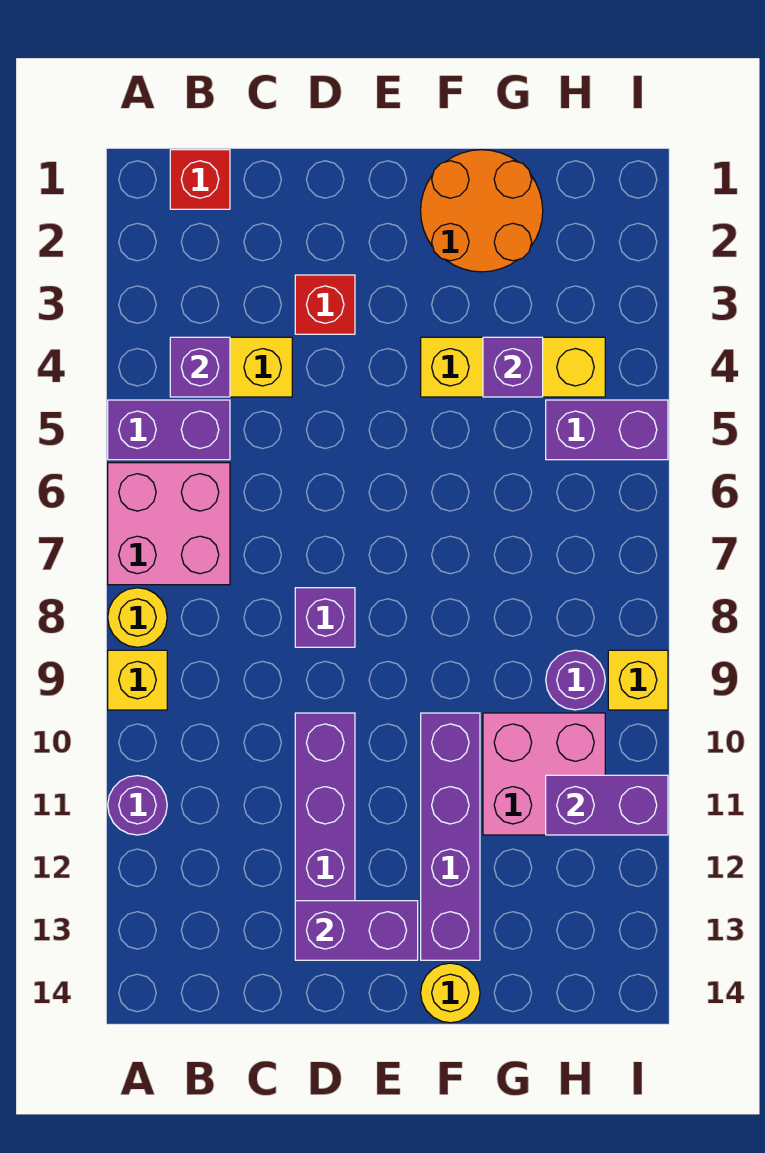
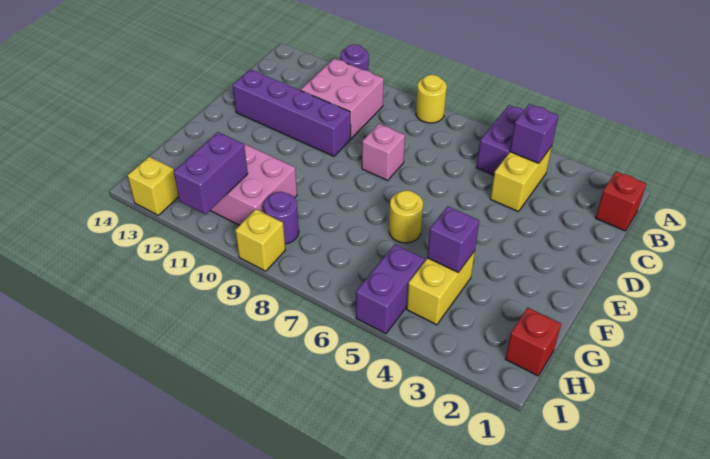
pink 2x2 brick [108,463,230,585] -> pink 2x2 brick moved to [301,58,384,138]
yellow 1x1 brick [108,650,167,710] -> yellow 1x1 brick moved to [128,157,179,215]
red 1x1 brick [295,275,355,334] -> red 1x1 brick moved to [505,308,561,376]
purple 1x1 brick [295,588,355,647] -> pink 1x1 brick [362,124,405,181]
purple 1x2 brick [295,901,418,960] -> none
orange 2x2 round brick [421,150,543,272] -> none
yellow 1x3 brick [421,337,605,397] -> yellow 1x2 brick [407,251,475,325]
purple 1x4 brick [421,713,480,960] -> none
yellow 1x1 round brick [421,963,480,1023] -> yellow 1x1 round brick moved to [389,190,423,243]

